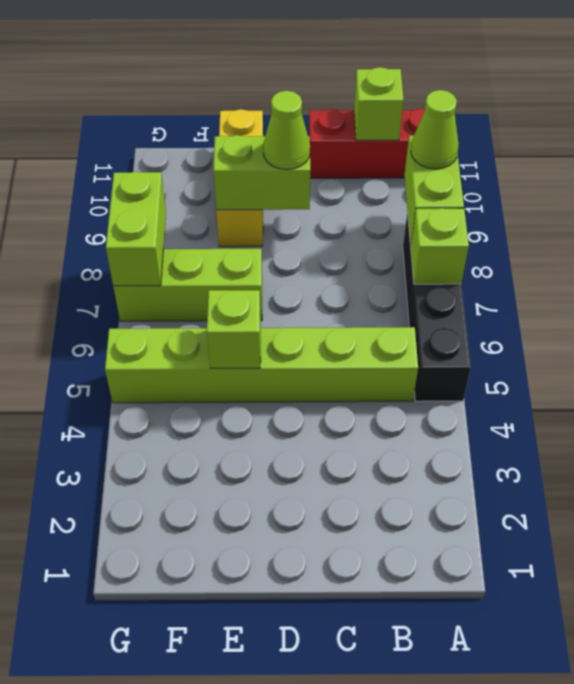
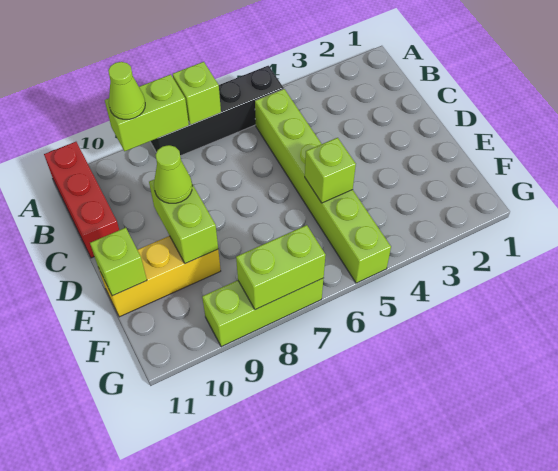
lime 1x1 brick [354,67,404,140] -> lime 1x1 brick moved to [90,228,147,296]
lime 1x3 brick [113,249,262,321] -> lime 1x3 brick turned to [202,278,324,347]

